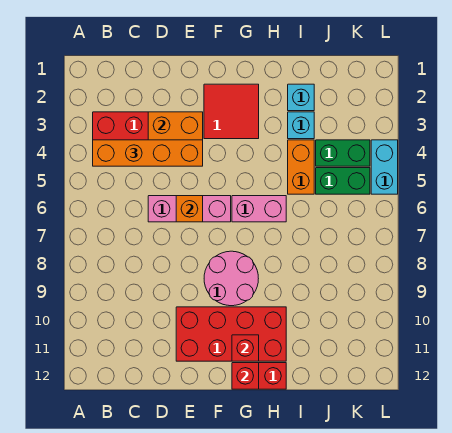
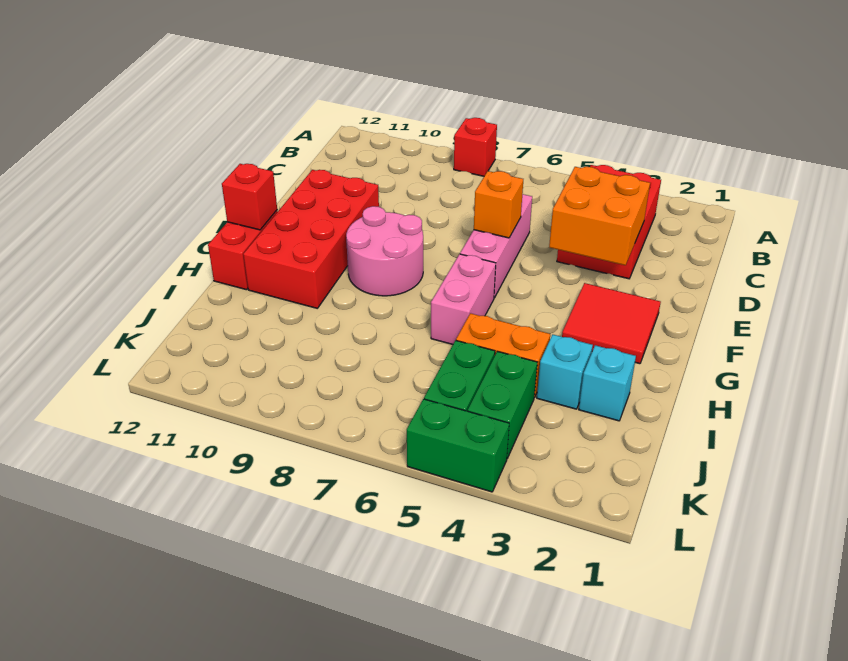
orange 1x4 brick [93,140,203,166] -> none
red 1x1 brick [232,335,259,361] -> red 1x1 brick moved to [454,118,497,176]
cyan 1x2 brick [371,140,398,194] -> green 1x2 brick [407,399,509,492]

